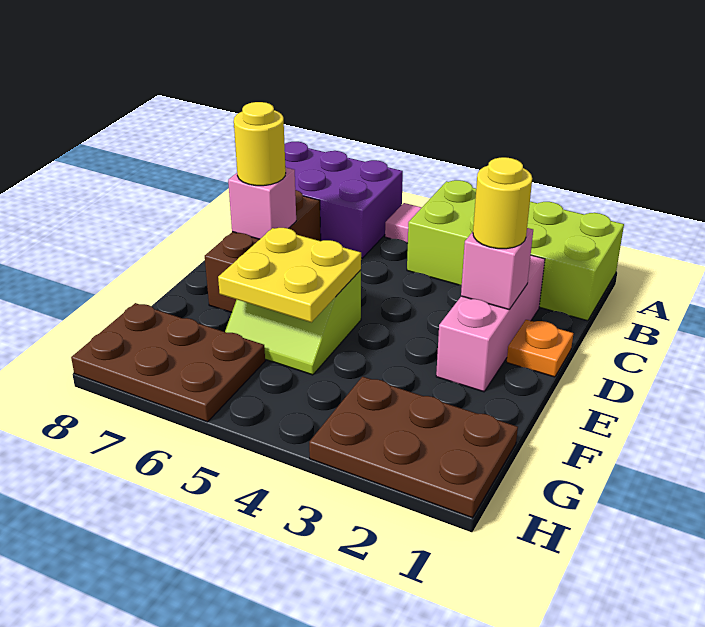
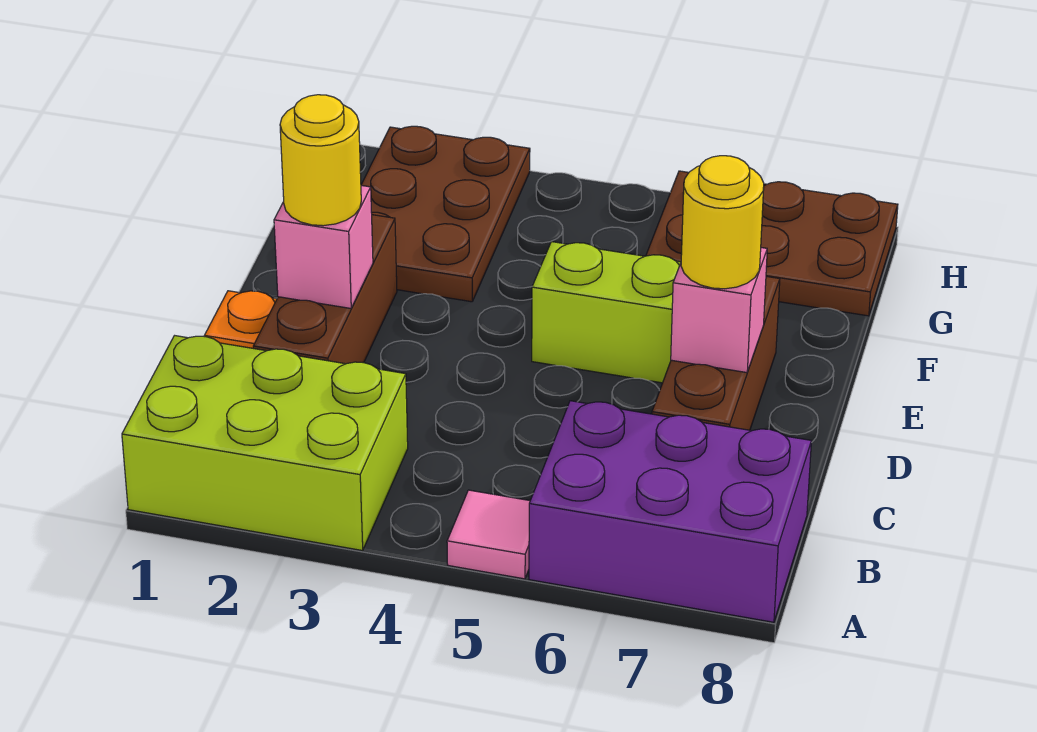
lime 2x4 brick [407,180,624,321] -> lime 2x3 brick [122,336,408,551]
pink 1x3 brick [436,255,545,392] -> brown 1x3 brick [253,215,397,364]
yellow 2x2 plate [218,228,361,322] -> none
brown 2x3 plate [309,377,518,518] -> brown 2x3 plate turned to [361,126,530,302]

